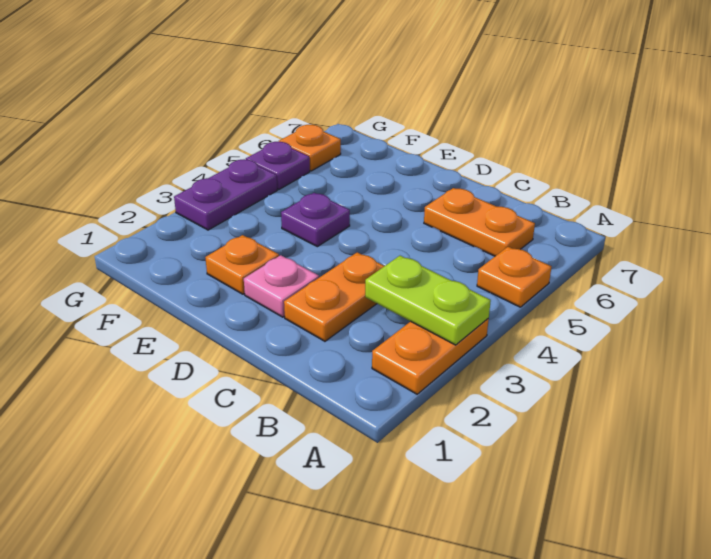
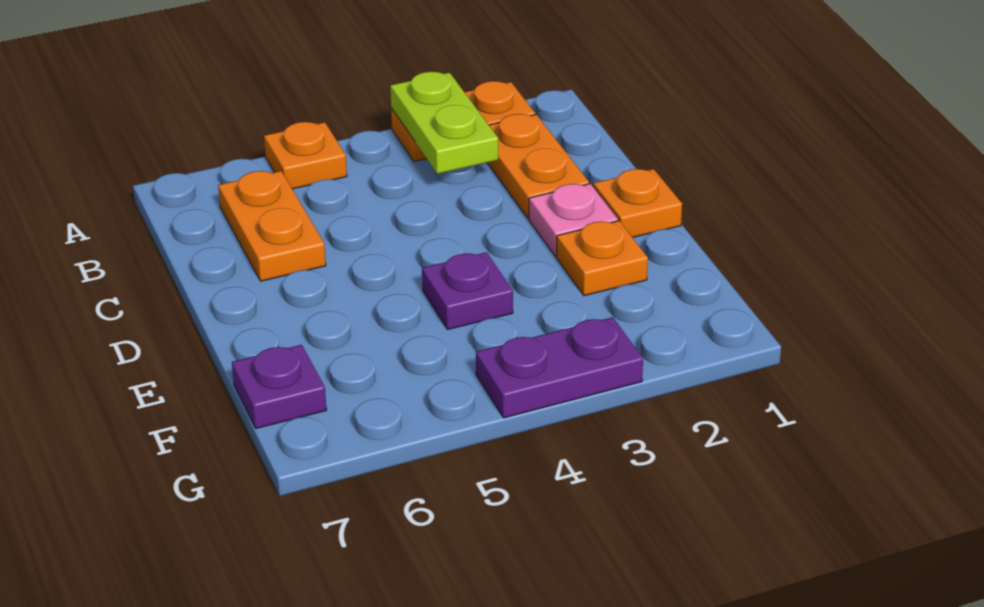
orange 1x2 plate [284,252,384,341] -> orange 1x2 plate turned to [488,114,589,218]
purple 1x1 plate [246,142,310,190] -> purple 1x1 plate moved to [232,345,326,429]
orange 1x1 plate [279,125,341,171] -> orange 1x1 plate moved to [593,169,682,238]

